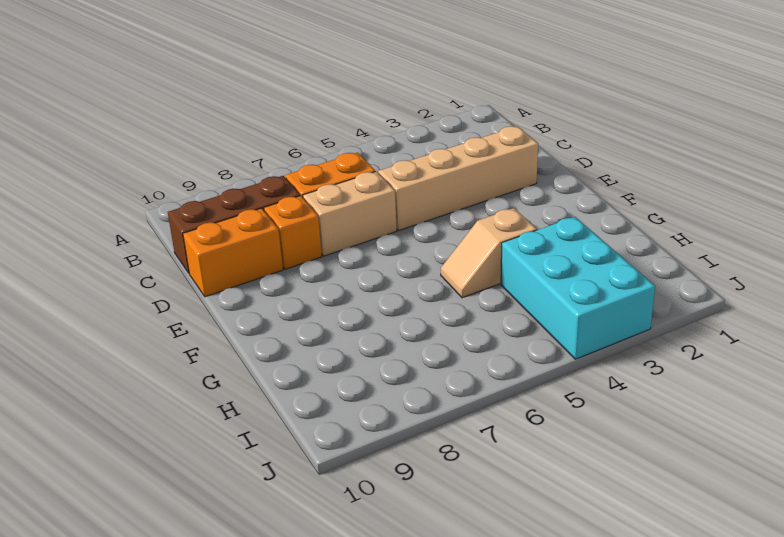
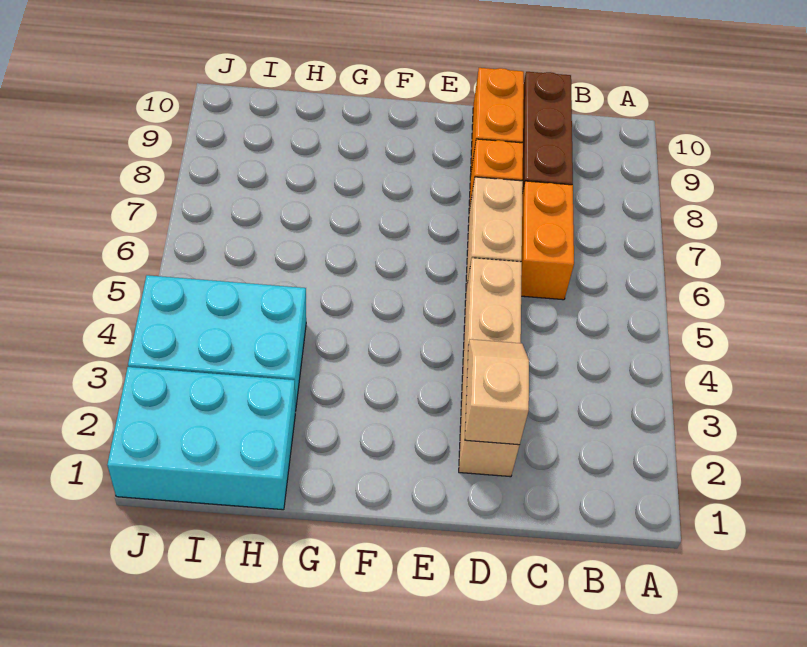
tan 1x2 slope [441,208,537,298] -> tan 1x2 slope moved to [465,339,529,445]
none -> cyan 2x3 brick [107,367,295,510]

